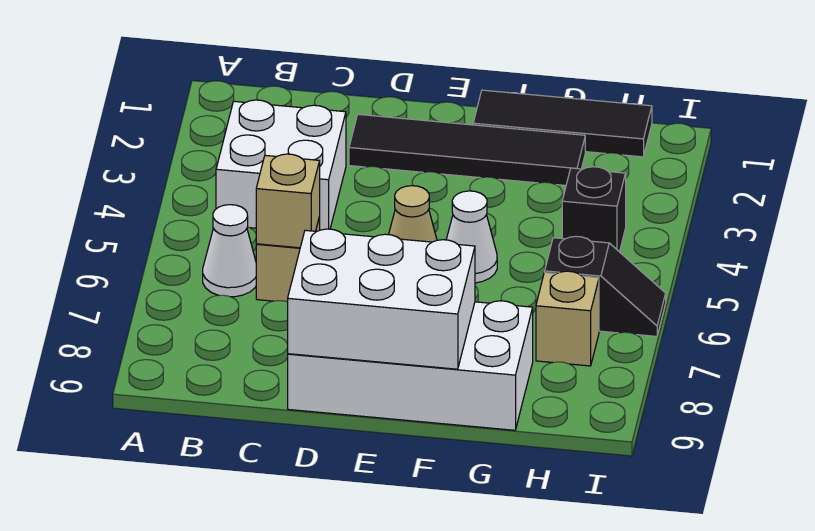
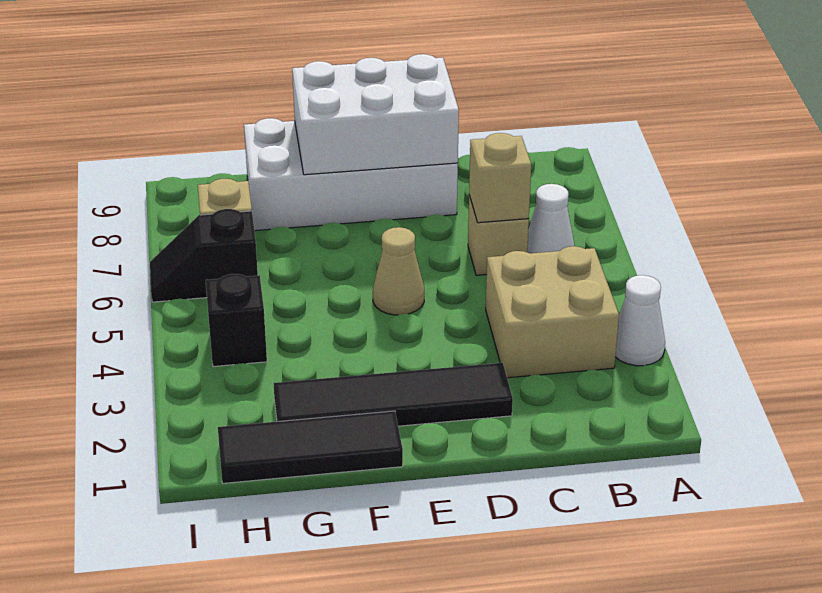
white 2x2 brick [216,100,346,230] -> tan 2x2 brick [486,246,619,378]
white 1x1 cone [446,191,497,283] -> white 1x1 cone moved to [615,275,665,366]

